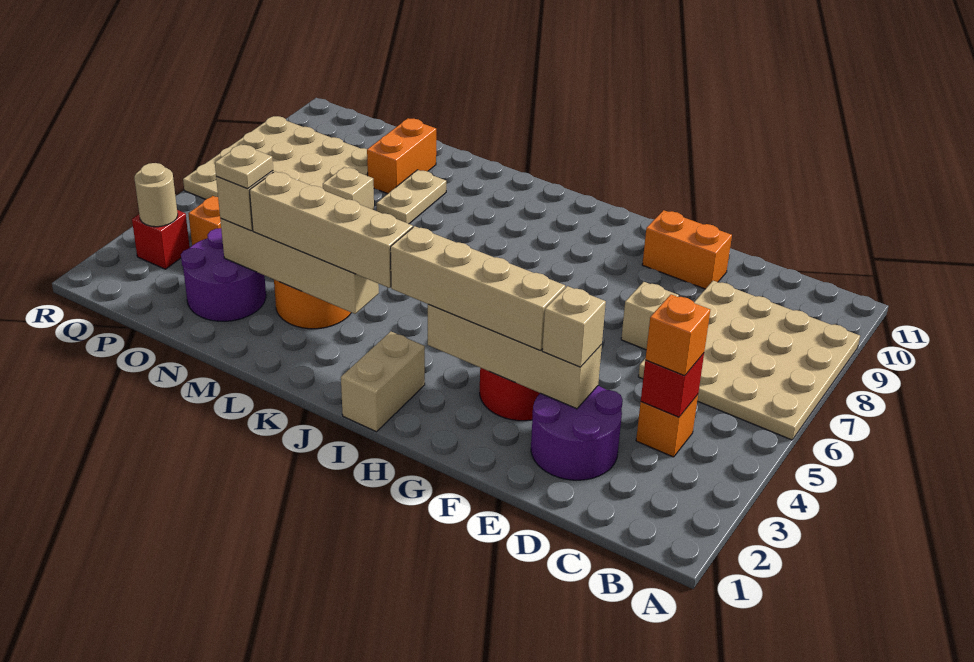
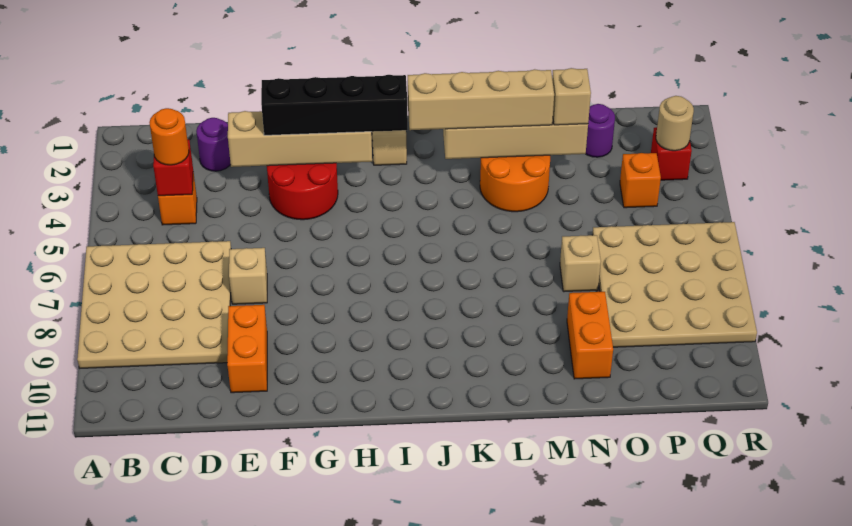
orange 1x1 brick [645,294,710,376] -> orange 1x1 round brick [149,108,189,165]
purple 2x2 round brick [531,386,623,480] -> purple 1x1 round brick [196,118,231,171]
tan 1x1 brick [542,286,606,367] -> none
orange 1x2 brick [642,210,732,289] -> orange 1x2 brick turned to [227,305,267,393]
tan 1x4 brick [390,226,565,350] -> black 1x4 brick [261,75,408,135]
tan 1x2 plate [376,170,446,224] -> none
purple 2x2 round brick [181,228,266,321] -> purple 1x1 round brick [586,104,615,157]
tan 1x1 plate [215,144,273,189] -> none

